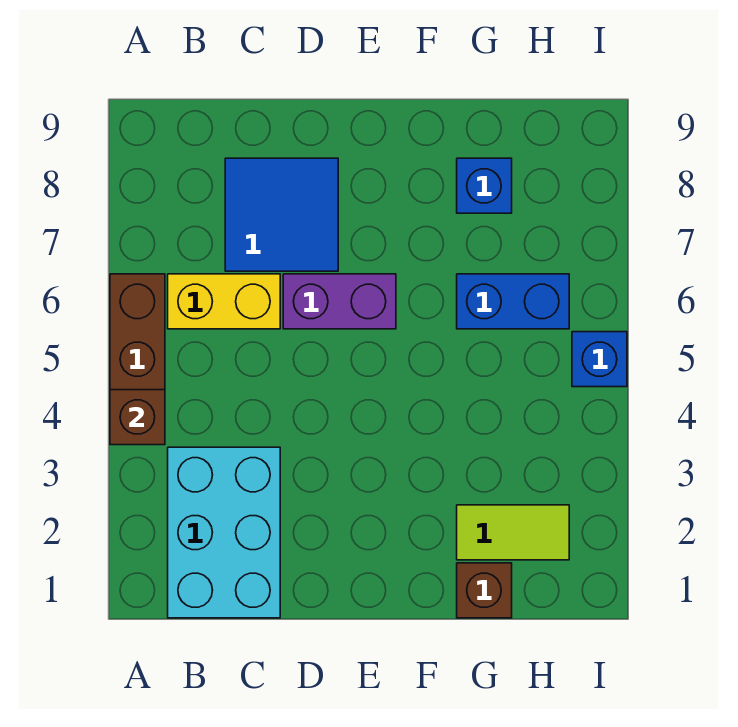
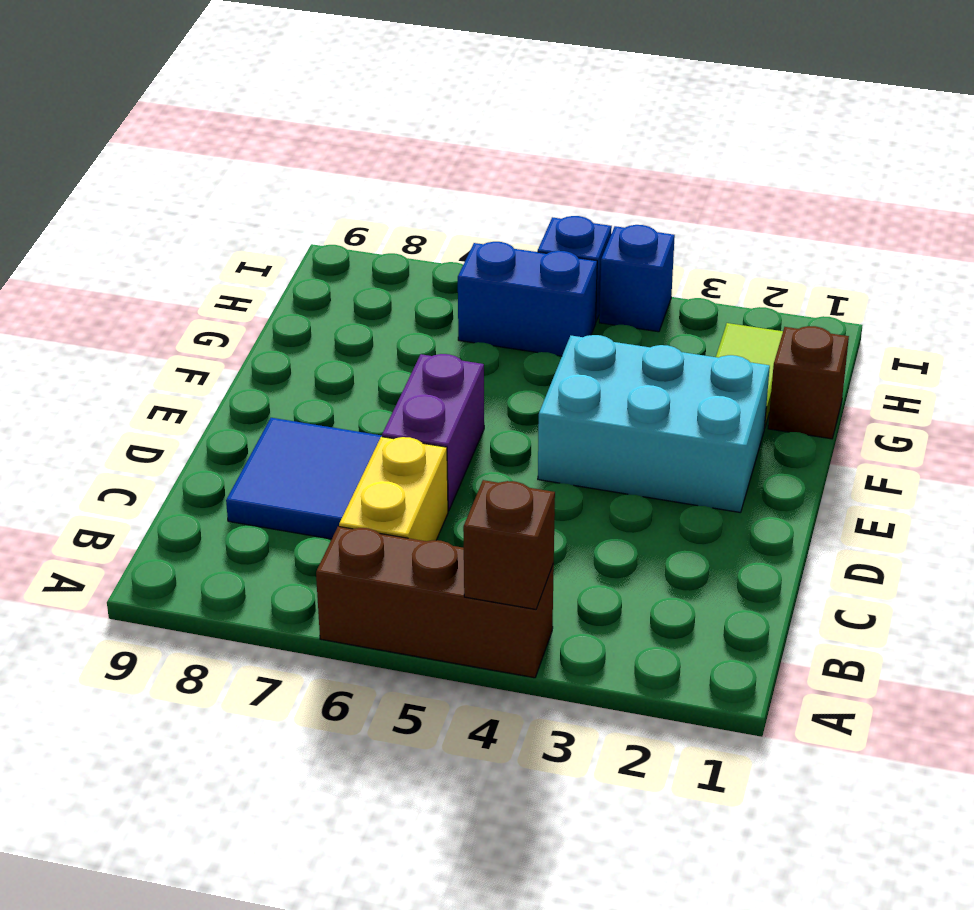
cyan 2x3 brick [168,447,280,618] -> cyan 2x3 brick moved to [538,335,770,513]
blue 1x2 brick [457,274,569,329] -> blue 1x2 brick turned to [458,242,597,356]
blue 1x1 brick [457,158,512,213] -> blue 1x1 brick moved to [599,225,675,332]

